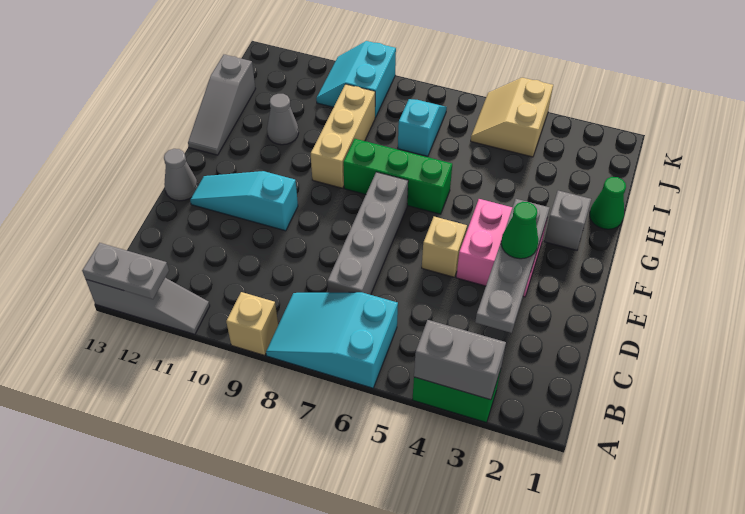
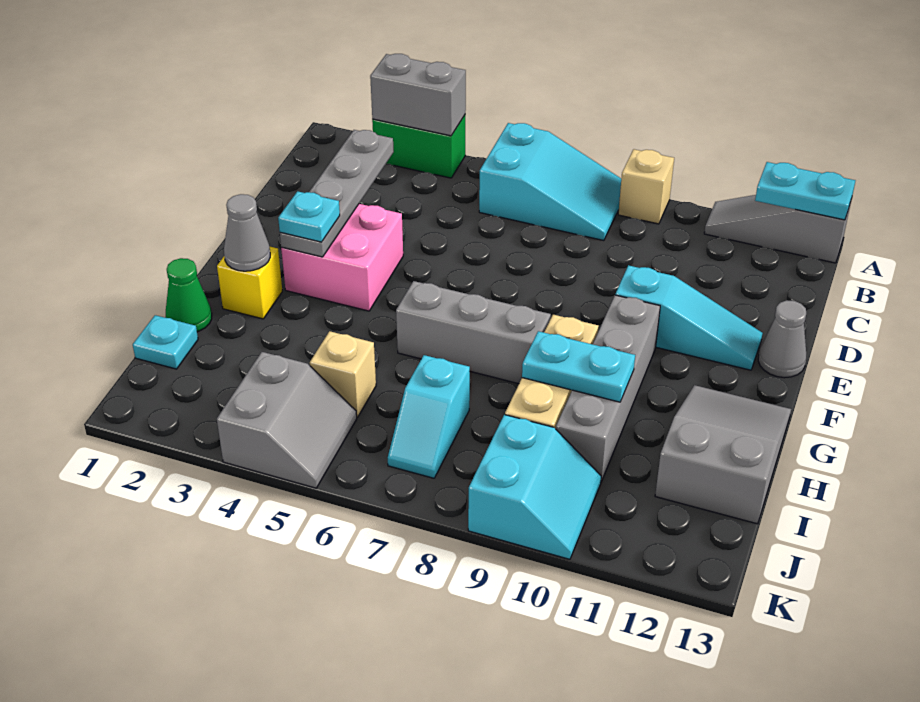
grey 1x2 plate [82,243,169,299] -> cyan 1x2 plate [755,162,855,220]
grey 1x4 brick [327,172,408,295] -> grey 1x4 brick moved to [556,295,660,482]
green 1x1 cone [501,202,538,259] -> none
tan 1x1 brick [422,217,467,277] -> tan 1x1 brick moved to [310,331,376,417]
none -> cyan 1x1 plate [278,191,340,242]
grey 1x1 brick [544,191,591,250] -> yellow 1x1 brick [217,247,282,319]
green 1x3 brick [343,139,452,214] -> grey 1x3 brick [396,281,551,384]
grey 1x3 slope [188,55,256,155] -> grey 2x3 slope [655,385,791,524]
none -> cyan 1x2 plate [522,331,635,402]
grey 1x1 cone [267,94,298,145] -> grey 1x1 cone moved to [224,194,270,271]
none -> cyan 1x1 plate [133,315,198,369]
tan 2x2 slope [471,78,553,157] -> grey 2x2 slope [217,352,357,488]

